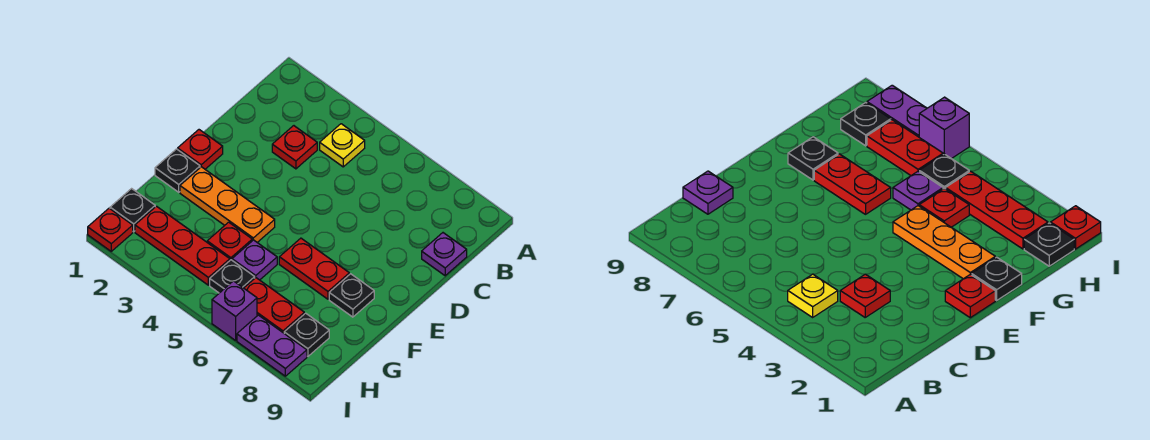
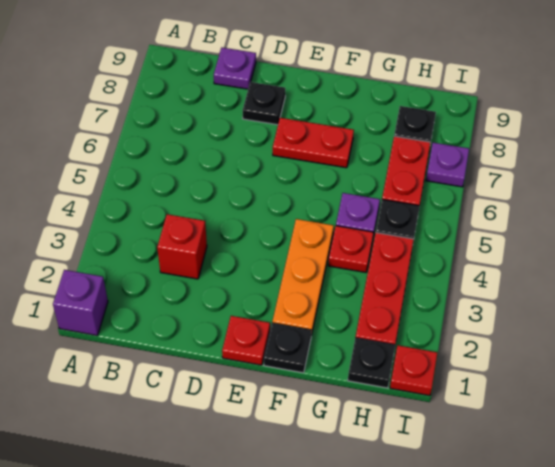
yellow 1x1 plate [320,124,365,167] -> none
red 1x1 plate [272,126,317,169] -> red 1x1 brick [157,214,207,279]
red 1x2 plate [279,238,349,299] -> red 1x2 plate turned to [273,118,354,168]
black 1x1 plate [329,274,374,317] -> black 1x1 plate moved to [243,82,285,125]
purple 1x1 brick [212,281,257,340] -> purple 1x1 brick moved to [53,270,108,336]
purple 1x2 plate [237,315,307,376] -> purple 1x1 plate [426,143,469,187]

